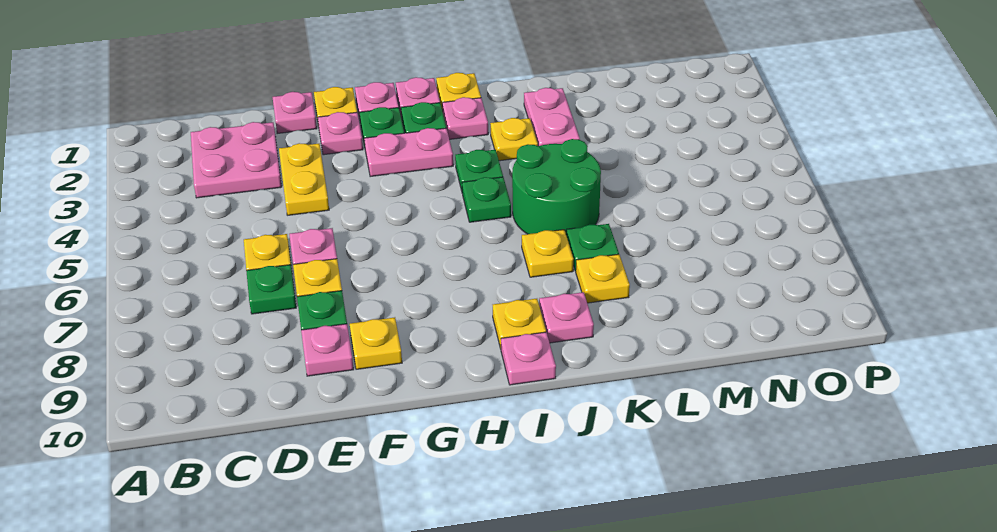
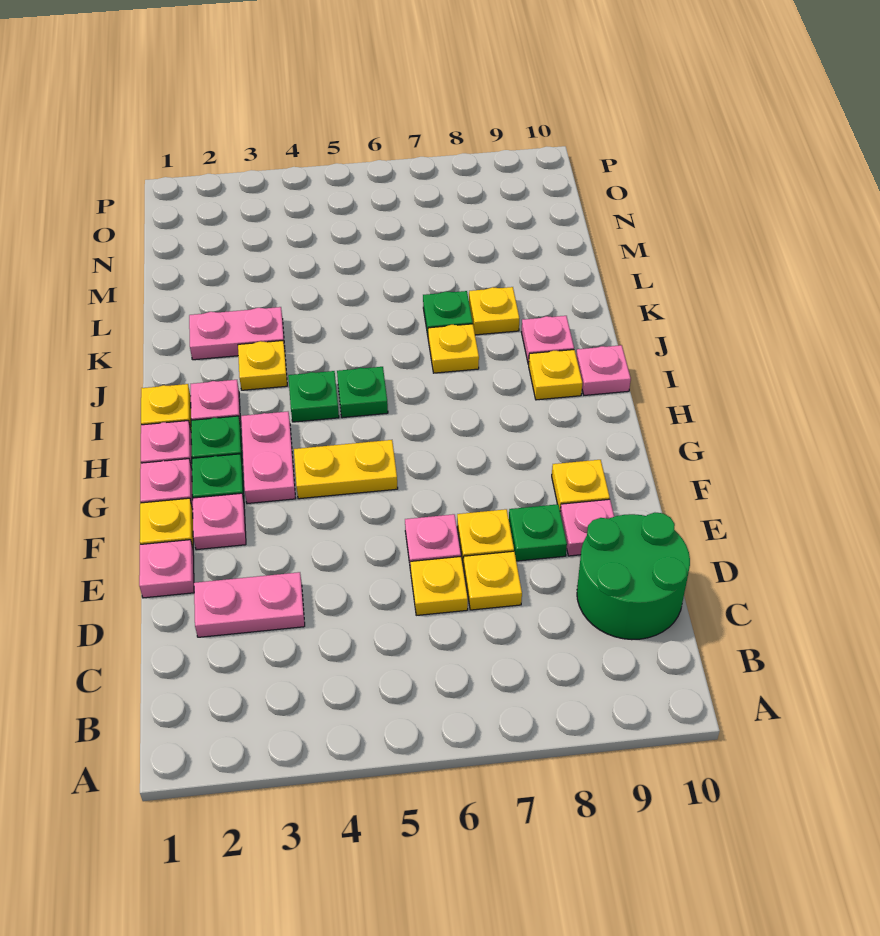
pink 2x2 plate [191,122,282,198] -> pink 1x2 plate [194,572,305,637]
green 1x1 plate [246,265,296,314] -> yellow 1x1 plate [464,551,522,610]
yellow 1x2 plate [279,143,329,215] -> yellow 1x2 plate moved to [294,440,398,499]
green 2x2 round brick [512,139,601,234] -> green 2x2 round brick moved to [577,513,690,640]

